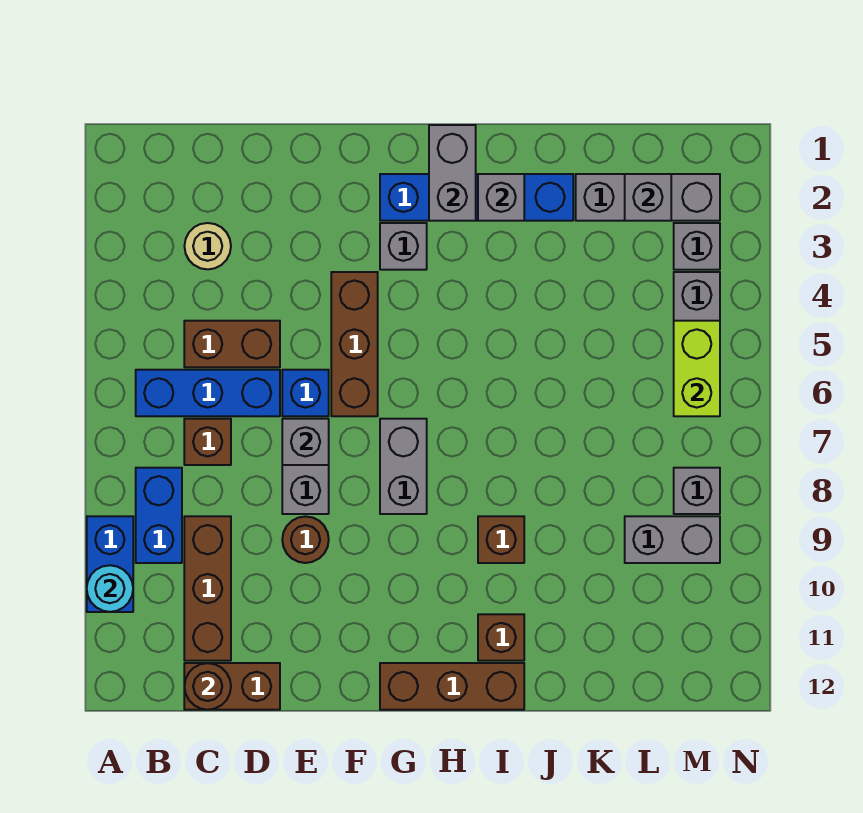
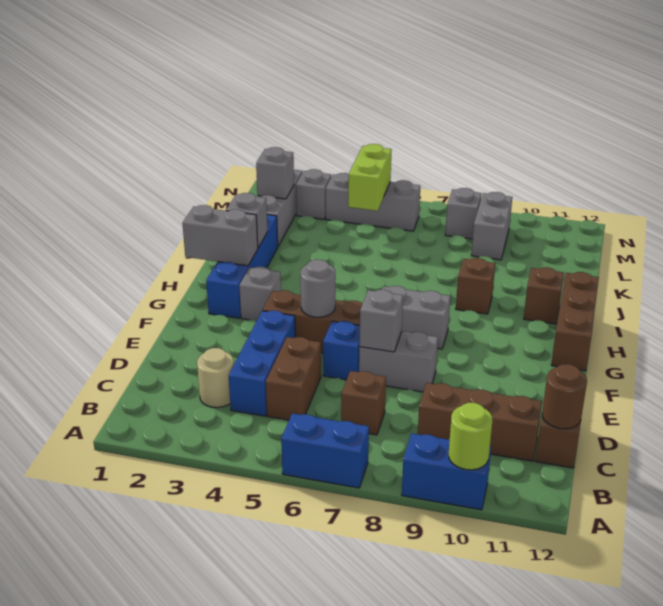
cyan 1x1 round brick [87,565,133,612] -> lime 1x1 round brick [449,403,492,470]
blue 1x3 brick [136,370,280,416] -> blue 1x3 brick moved to [229,311,295,416]
blue 1x2 brick [136,468,182,563] -> blue 1x2 brick moved to [281,413,369,488]
brown 1x1 round brick [282,516,329,563] -> none
none -> grey 1x1 round brick [301,260,335,317]
lime 1x2 brick [674,321,720,416] -> lime 1x2 brick turned to [348,144,392,211]

